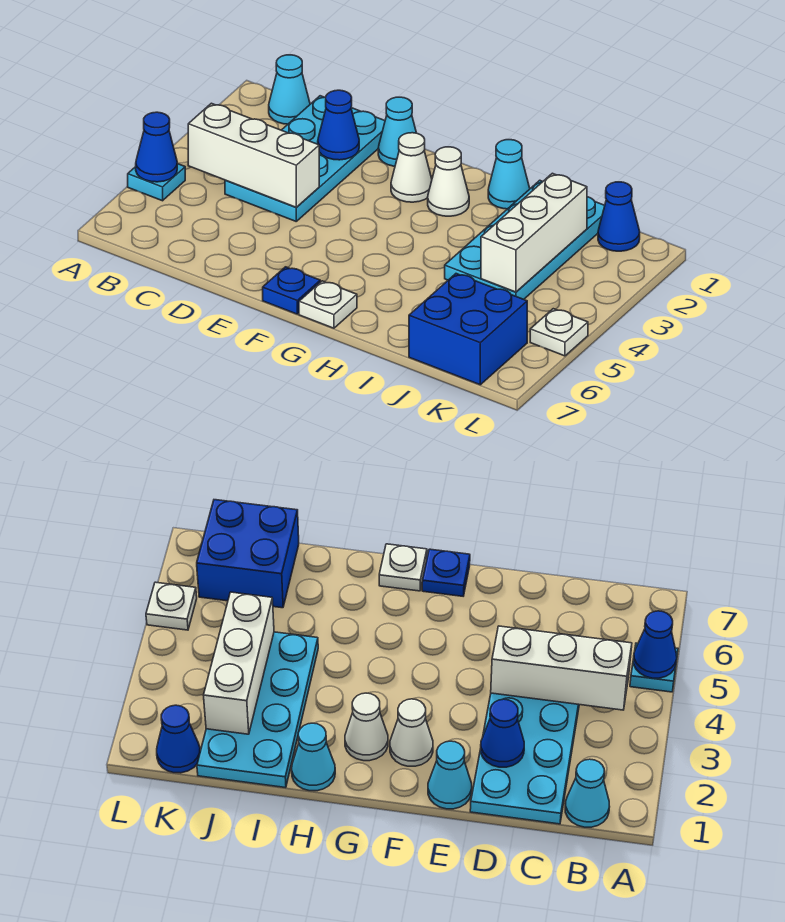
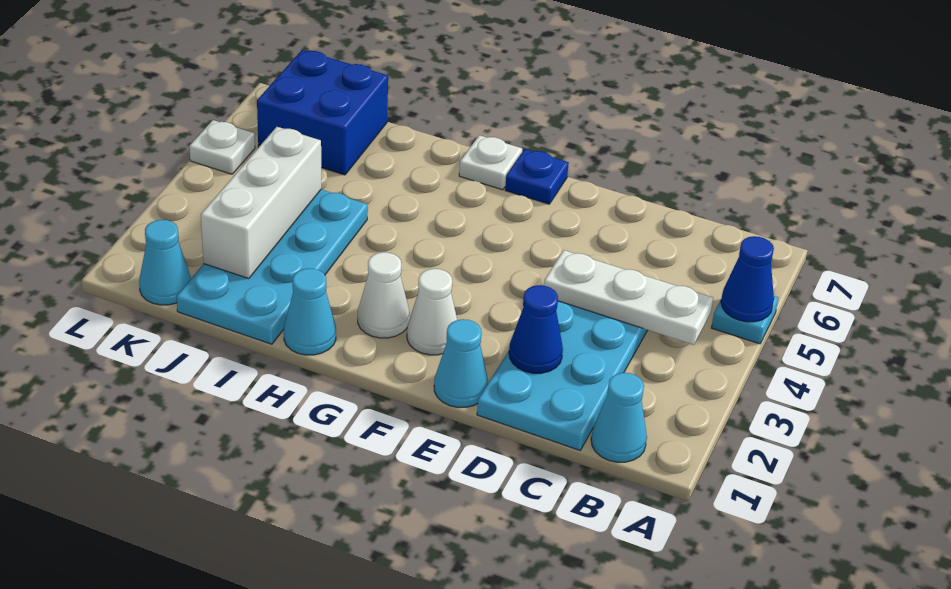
white 1x3 brick [188,103,319,207] -> white 1x3 plate [544,250,713,345]
blue 1x1 cone [598,182,640,251] -> cyan 1x1 cone [139,220,191,305]

